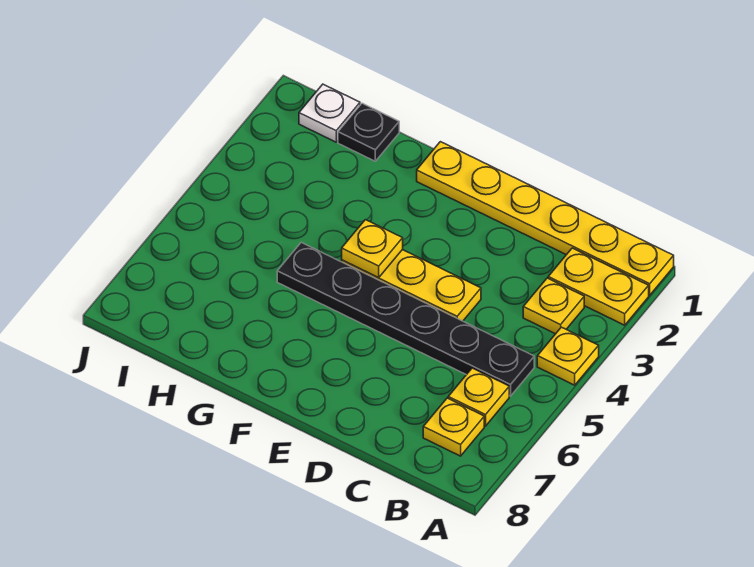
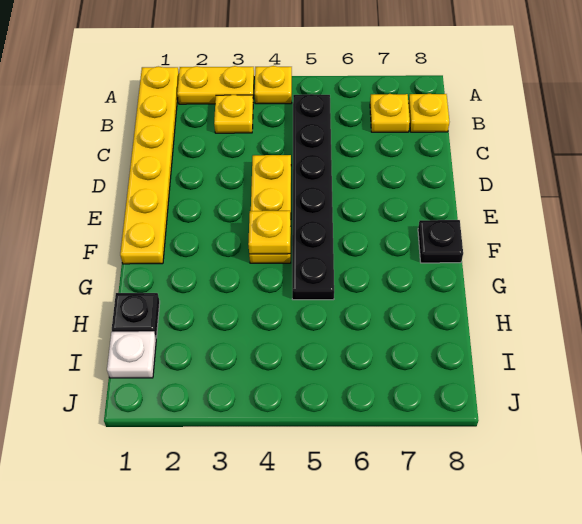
yellow 1x2 plate [548,248,649,325] -> yellow 1x2 plate turned to [177,66,254,104]
yellow 1x1 plate [448,368,509,426] -> yellow 1x1 plate moved to [408,94,449,132]
none -> black 1x1 plate [418,220,463,263]

